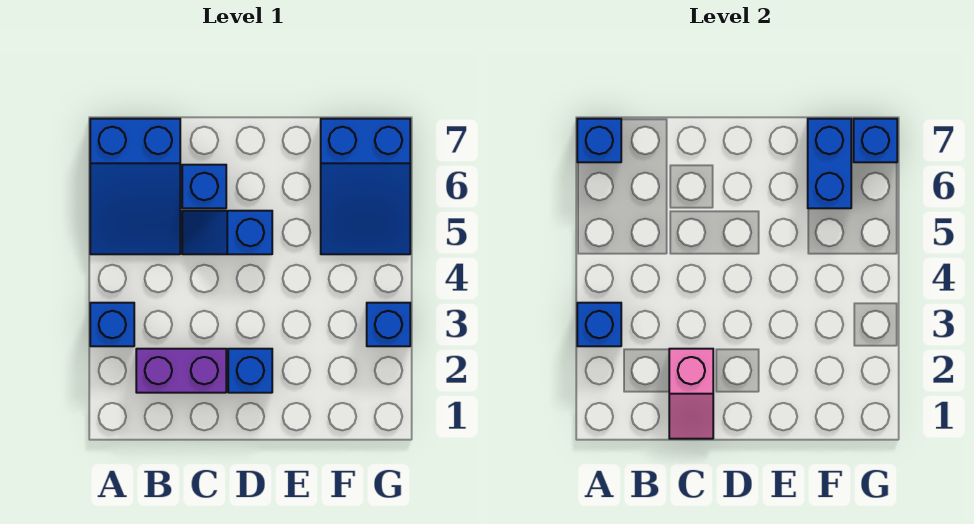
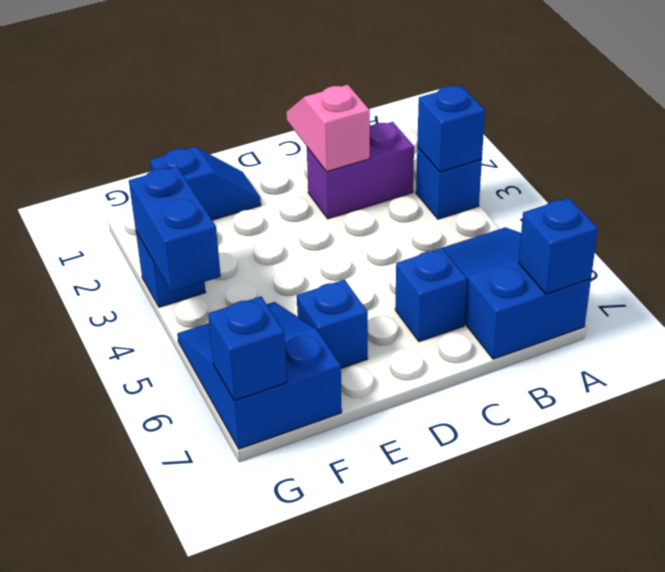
blue 1x2 slope [182,211,272,254] -> blue 1x2 slope moved to [150,147,261,220]
blue 1x1 brick [228,349,272,393] -> blue 1x1 brick moved to [297,280,368,368]
blue 1x2 brick [808,119,851,208] -> blue 1x2 brick moved to [129,167,221,292]

